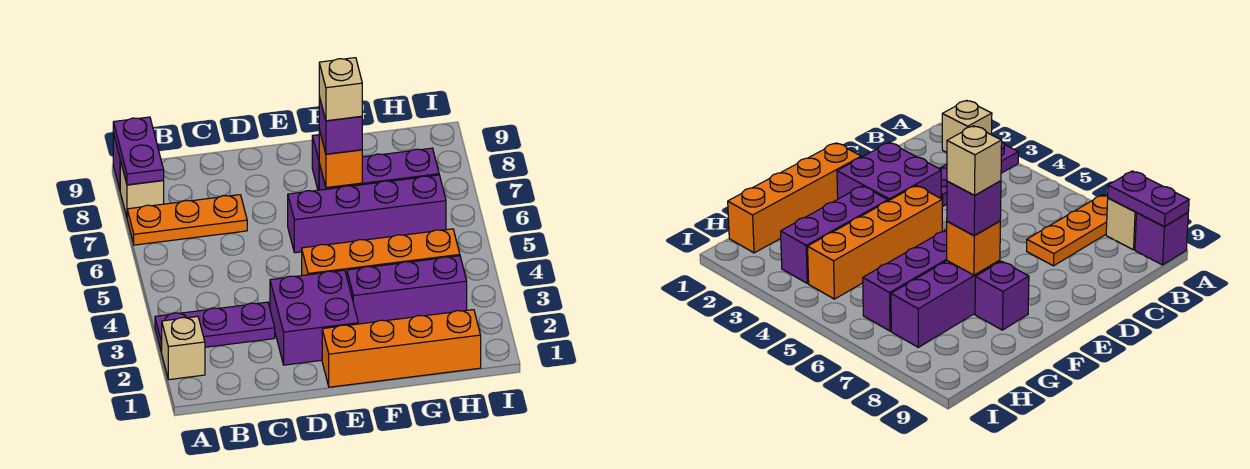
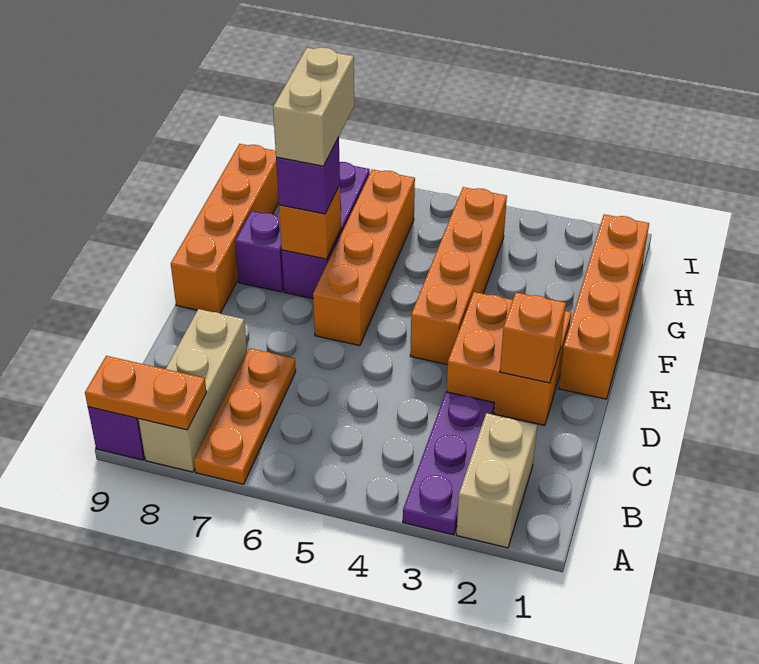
tan 1x1 brick [162,317,205,380] -> tan 1x2 brick [456,413,537,548]
tan 1x1 brick [120,160,164,217] -> tan 1x3 brick [139,309,247,472]
purple 1x2 plate [113,117,164,185] -> orange 1x2 plate [85,356,207,430]
purple 2x2 brick [270,270,358,365] -> orange 2x2 brick [446,292,571,425]
none -> orange 1x1 brick [500,293,566,383]
purple 1x4 brick [288,175,446,253] -> orange 1x4 brick [313,169,415,346]
none -> orange 1x4 brick [171,144,279,313]
purple 1x3 brick [347,256,467,324] -> none
tan 1x1 brick [319,58,362,121] -> tan 1x2 brick [273,47,354,166]

